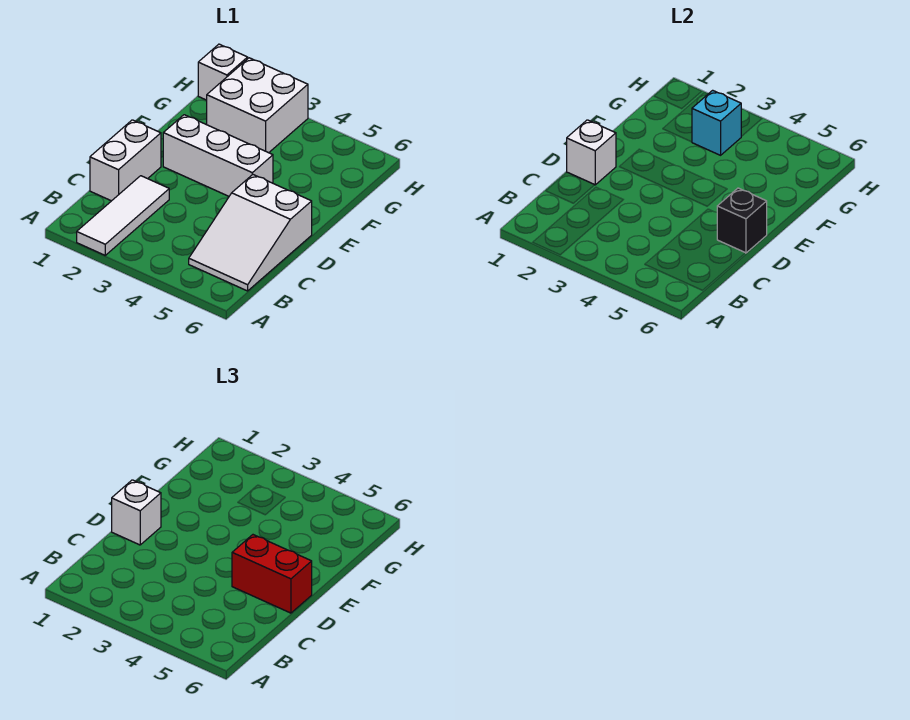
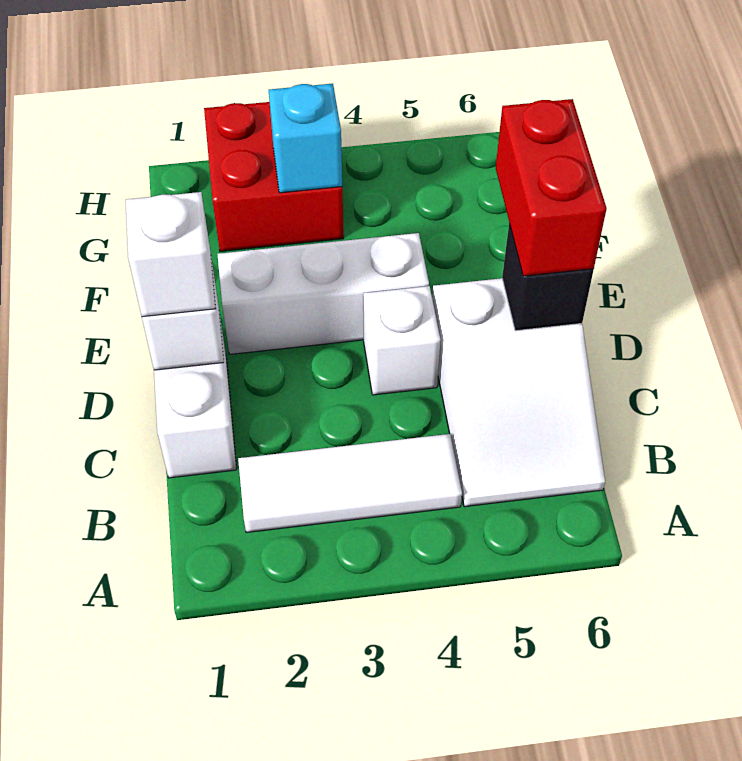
white 1x3 tile [77,176,169,255] -> white 1x3 tile turned to [238,434,462,533]
red 1x2 brick [232,535,312,613] -> red 1x2 brick turned to [496,99,607,276]
white 2x2 brick [207,58,308,153] -> red 2x2 brick [204,102,344,251]
white 1x1 brick [198,44,248,100] -> white 1x1 brick moved to [363,286,441,395]

